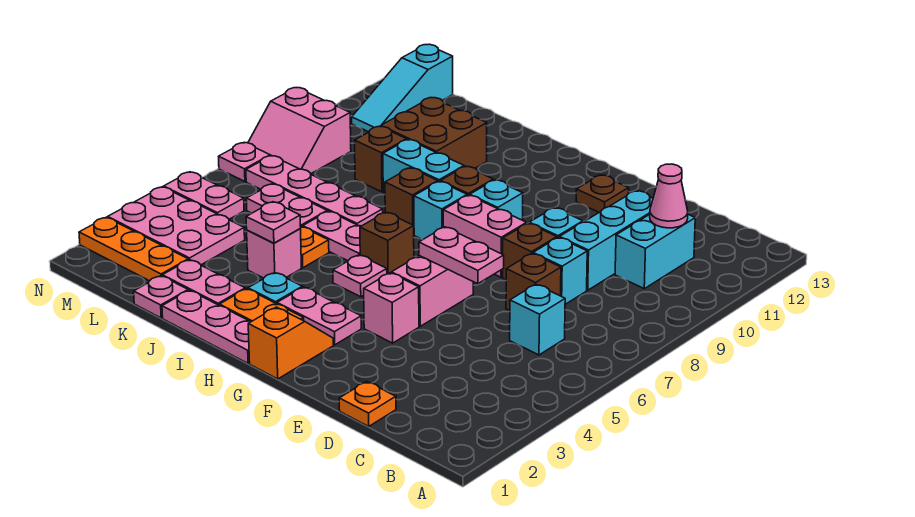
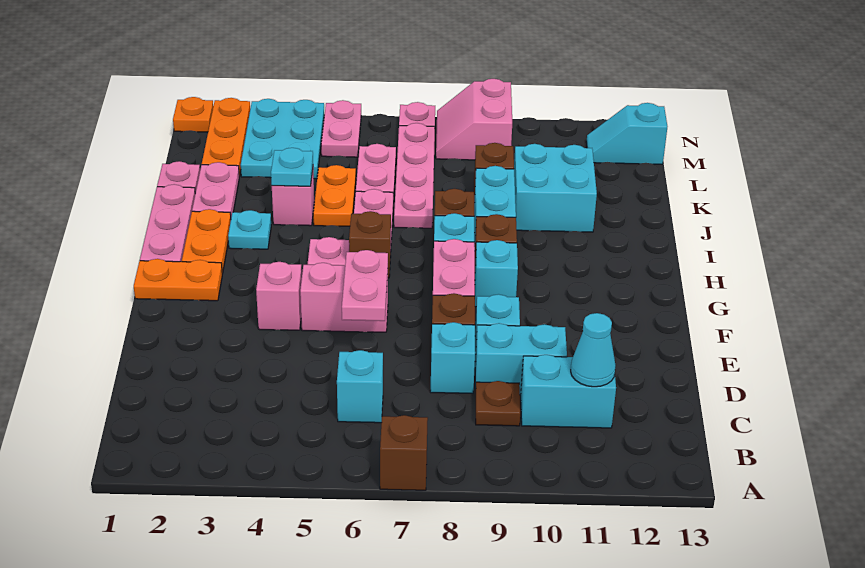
pink 1x1 cone [650,164,688,228] -> cyan 1x1 cone [571,313,616,387]
orange 1x1 plate [339,381,396,426] -> orange 1x1 plate moved to [173,97,213,132]
brown 1x1 brick [506,253,561,311] -> brown 1x1 brick moved to [380,415,428,490]
cyan 1x3 brick [560,191,653,290] -> cyan 1x2 brick [475,323,567,395]
brown 1x1 plate [576,175,629,212] -> brown 1x1 plate moved to [476,381,520,426]
orange 1x2 slope [248,307,333,379] -> orange 1x2 plate [134,259,222,301]
pink 1x2 plate [277,287,361,345] -> none
pink 1x1 plate [246,202,301,243] -> cyan 1x1 plate [271,148,313,186]
brown 2x2 brick [381,98,487,168] -> cyan 2x2 brick [514,144,597,232]
pink 2x3 plate [108,187,245,265] -> cyan 2x3 plate [241,99,324,179]
cyan 1x3 slope [352,44,453,132] -> cyan 1x2 slope [586,103,667,164]

